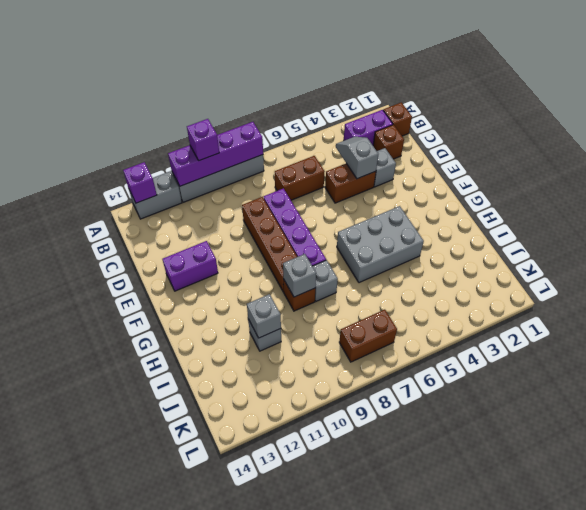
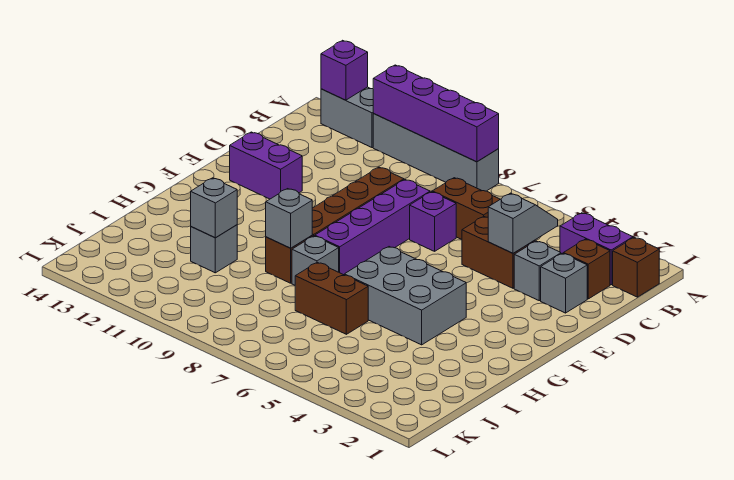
purple 1x1 brick [187,119,219,161] -> purple 1x1 brick moved to [410,192,456,251]
none -> grey 1x1 brick [541,253,587,313]
brown 1x2 brick [339,310,397,362] -> brown 1x2 brick moved to [295,262,368,334]

